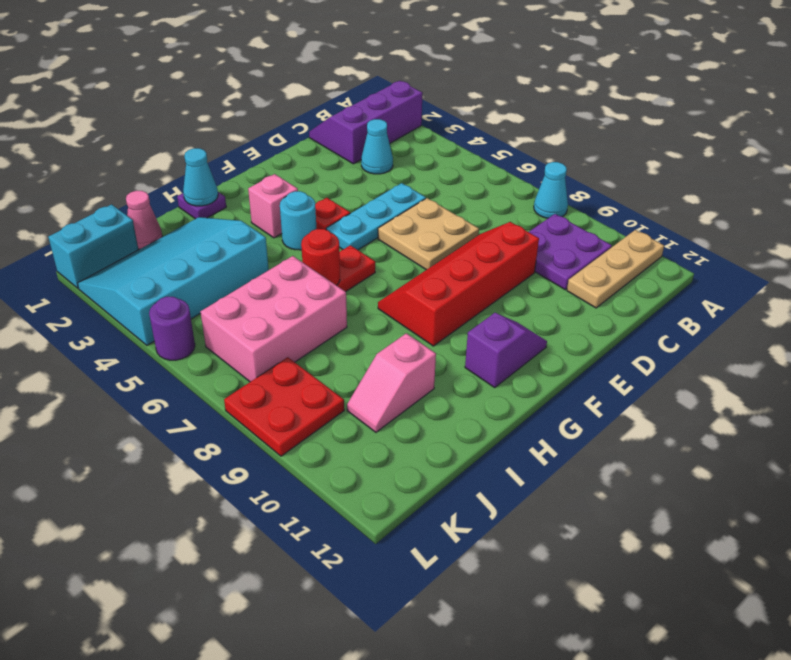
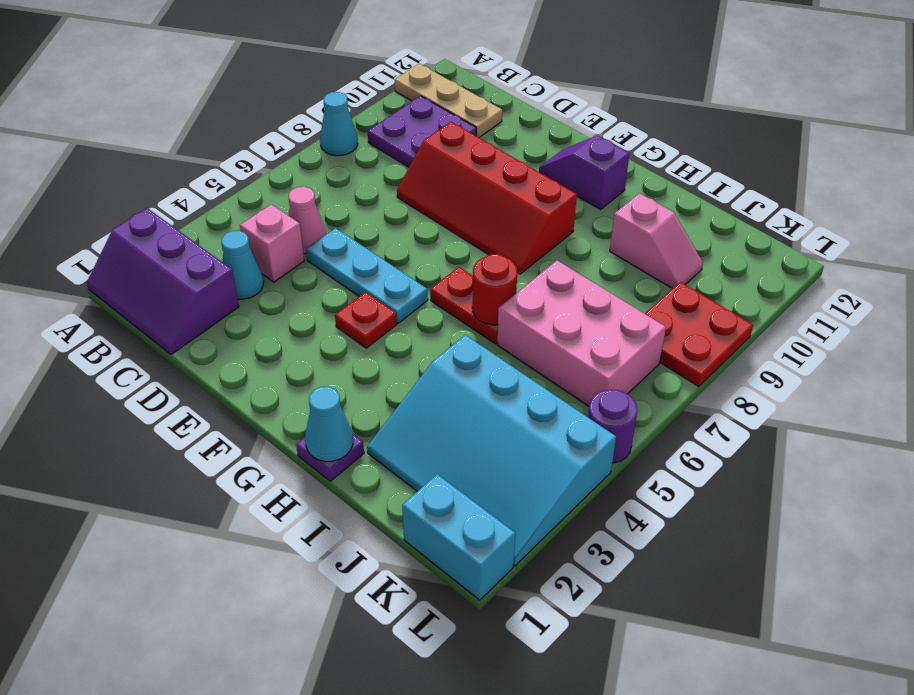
tan 2x2 plate [378,198,479,270] -> none
pink 1x1 brick [248,174,298,238] -> pink 1x1 brick moved to [240,204,304,282]
cyan 1x1 round brick [280,191,316,250] -> none
pink 1x1 cone [126,191,162,249] -> pink 1x1 cone moved to [289,187,326,254]

